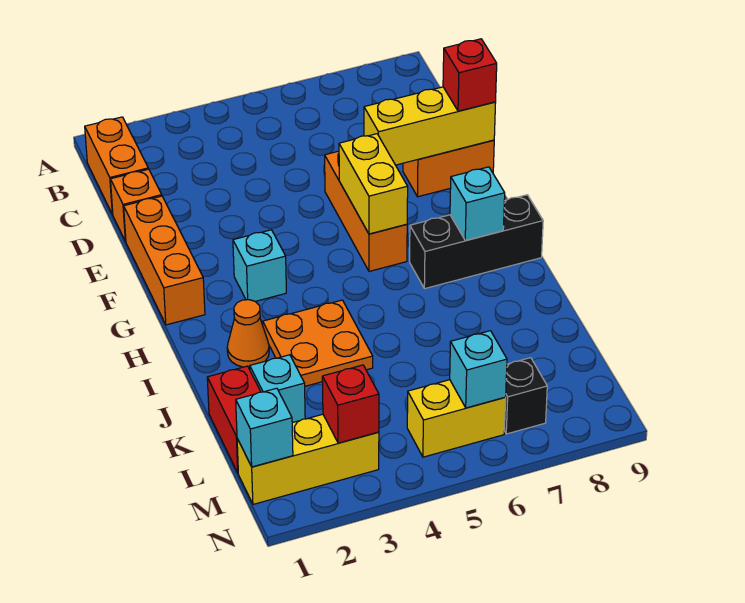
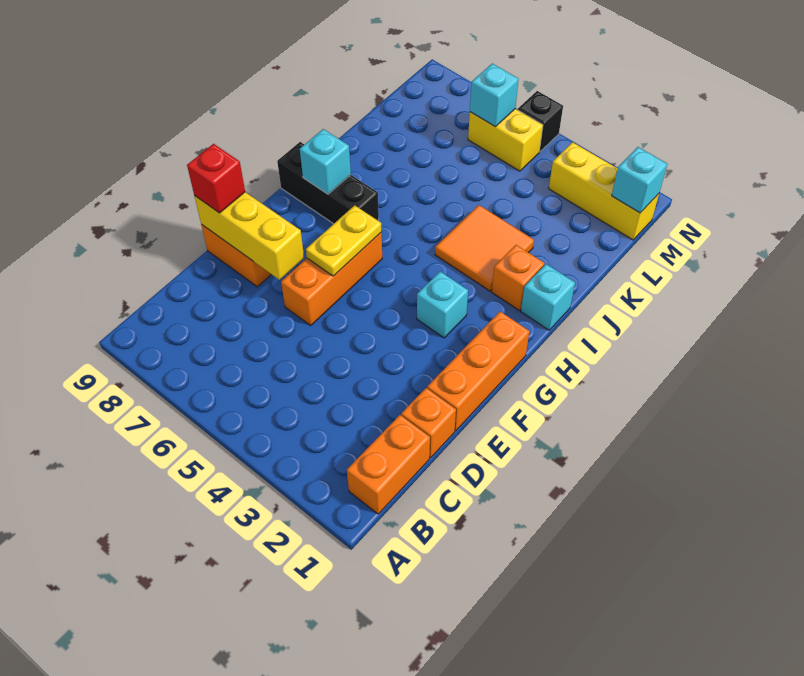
yellow 1x2 brick [339,134,408,234] -> yellow 1x2 plate [306,205,382,276]
orange 1x1 cone [227,300,269,367] -> orange 1x1 brick [492,245,544,310]
orange 2x2 plate [263,300,373,386] -> orange 2x2 tile [435,205,534,291]
red 1x2 brick [207,366,261,472] -> none
cyan 1x1 brick [250,355,305,423] -> cyan 1x1 brick moved to [521,264,575,330]
red 1x1 brick [322,365,379,443] -> none
black 1x1 brick [504,358,547,434] -> black 1x1 brick moved to [518,91,563,152]

